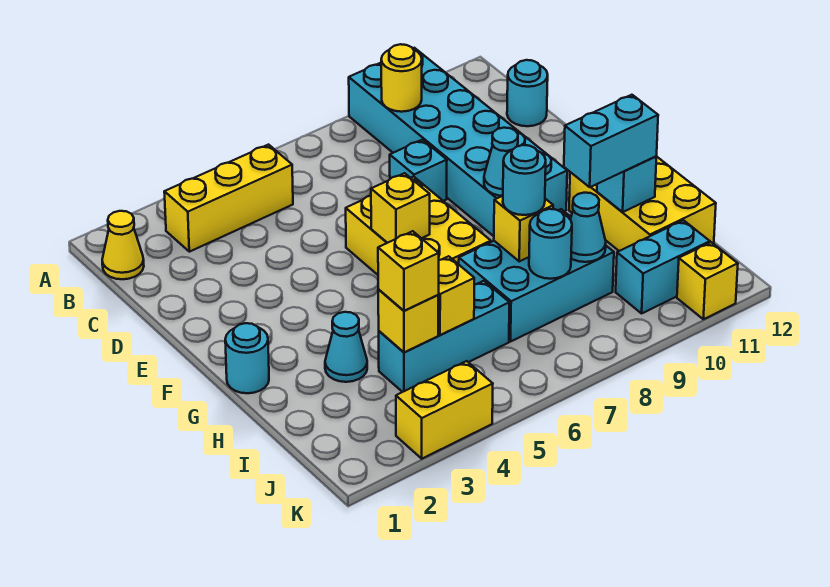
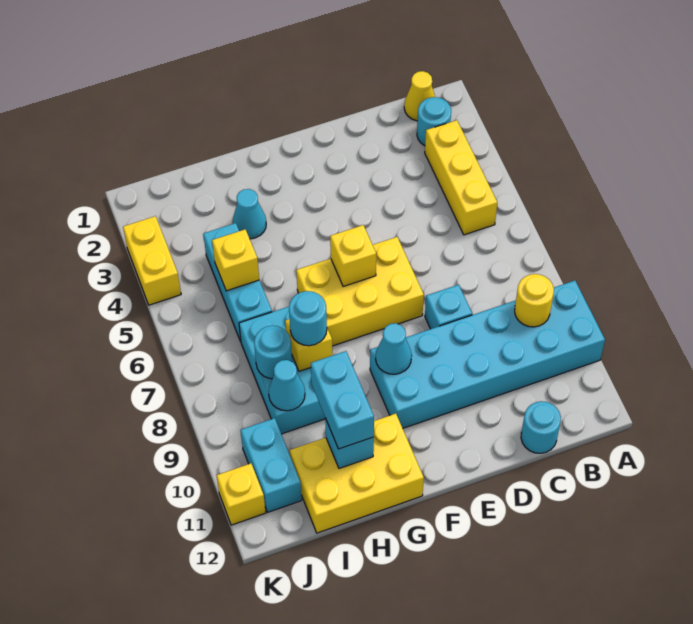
cyan 1x1 round brick [225,323,269,393] -> cyan 1x1 round brick moved to [417,97,451,146]
yellow 1x1 brick [378,290,438,352] -> none
yellow 1x1 brick [378,231,439,311] -> none

